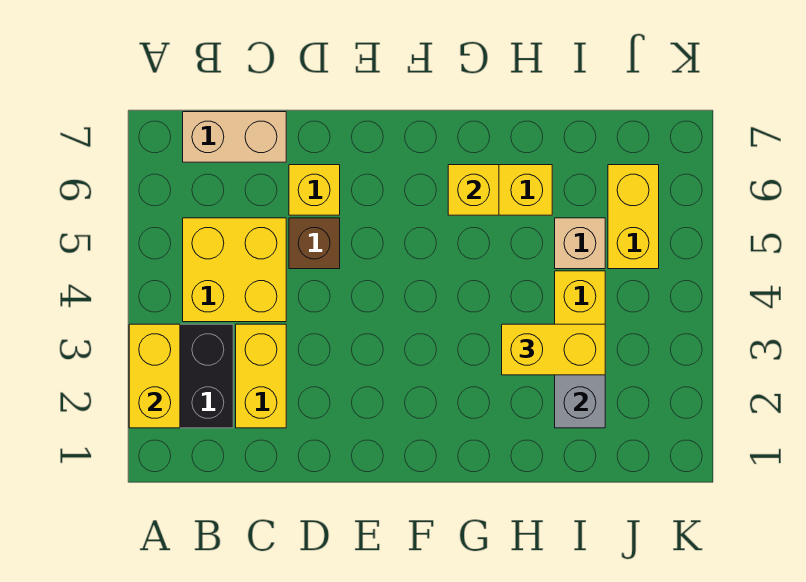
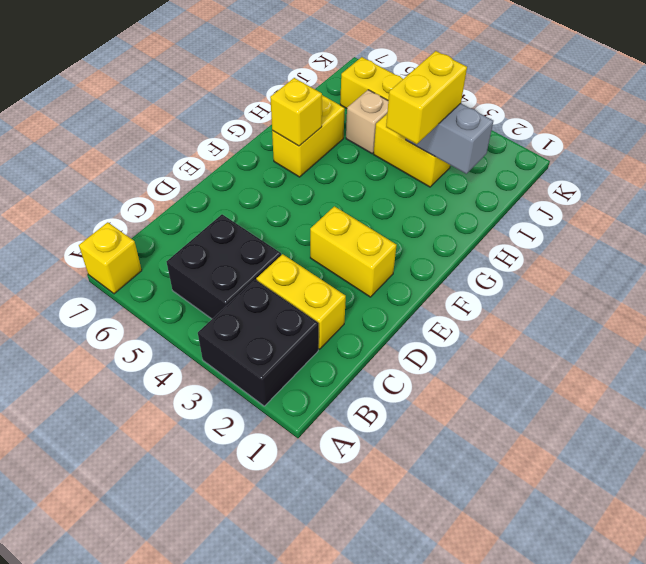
yellow 1x2 brick [129,324,180,428] -> yellow 1x2 brick moved to [310,206,397,297]
yellow 2x2 brick [183,218,286,322] -> black 2x2 brick [167,214,281,319]
tan 1x2 brick [183,112,286,162] -> none
brown 1x1 brick [289,218,340,269] -> none
yellow 1x1 brick [289,165,340,215] -> yellow 1x1 brick moved to [79,222,142,294]

